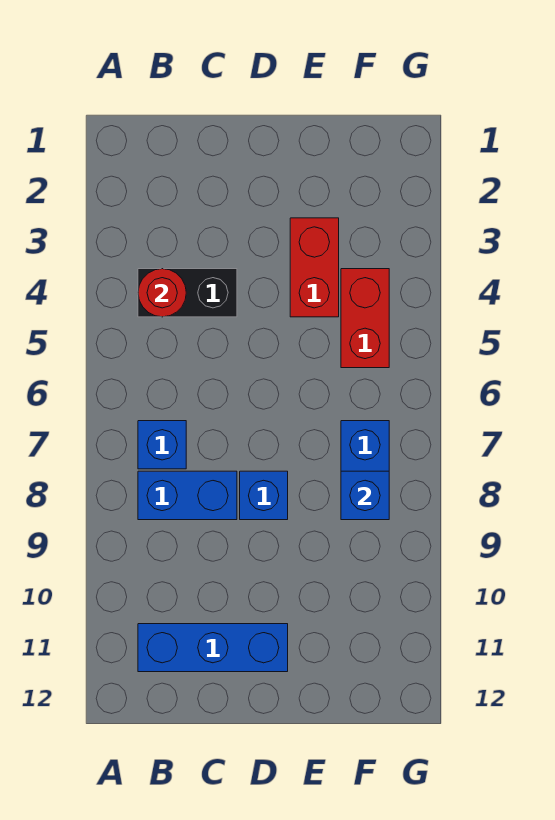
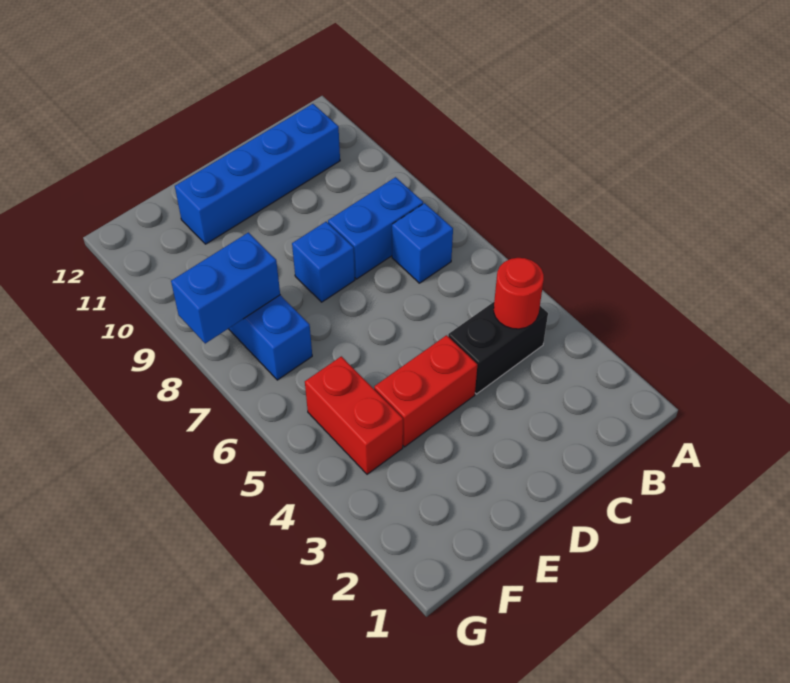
blue 1x3 brick [138,624,288,672] -> blue 1x4 brick [175,104,340,244]
red 1x2 brick [290,218,339,317] -> red 1x2 brick turned to [374,335,477,447]
blue 1x1 brick [341,471,389,520] -> blue 1x2 brick [171,232,280,344]

